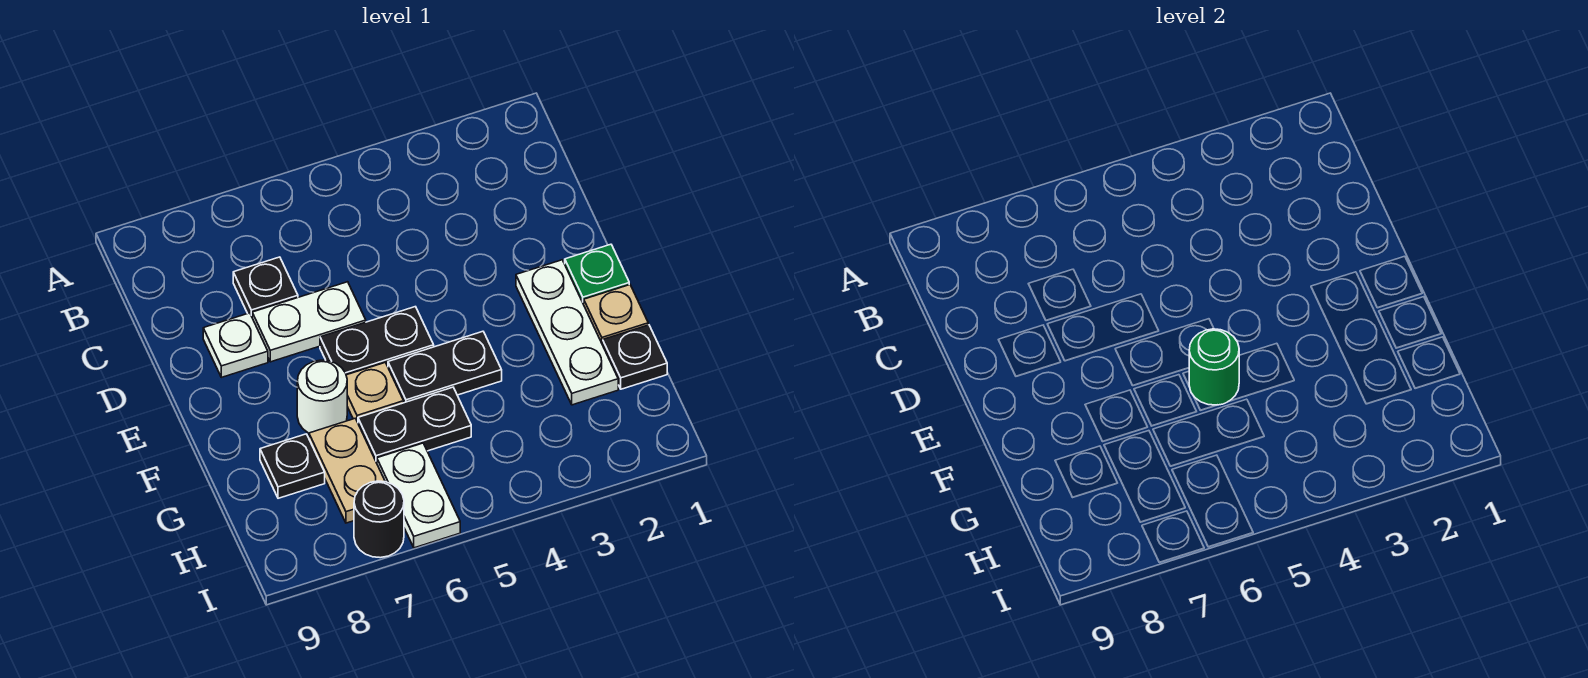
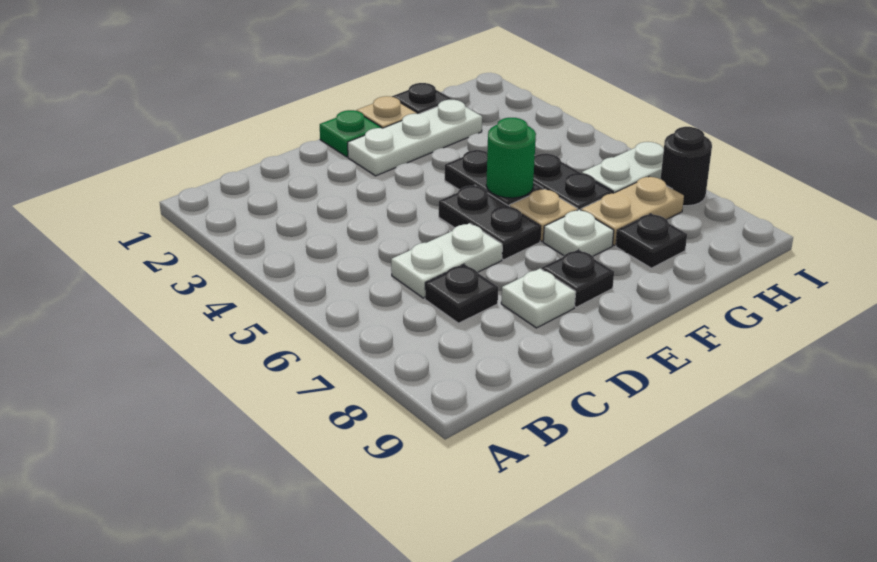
white 1x2 plate [252,282,366,362] -> white 1x2 plate turned to [391,223,502,298]
none -> black 1x1 plate [542,249,614,307]
white 1x1 round brick [297,360,347,433] -> white 1x1 plate [543,210,614,256]

